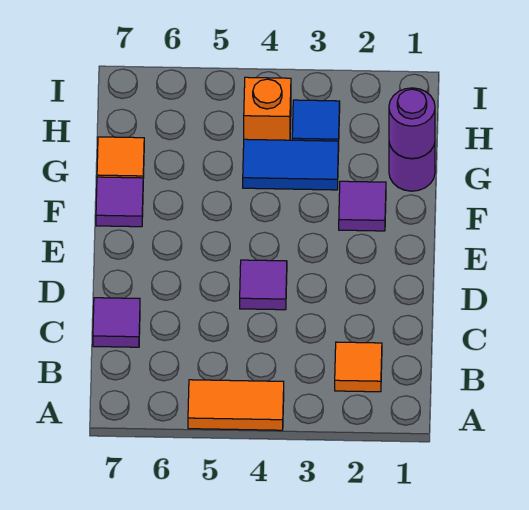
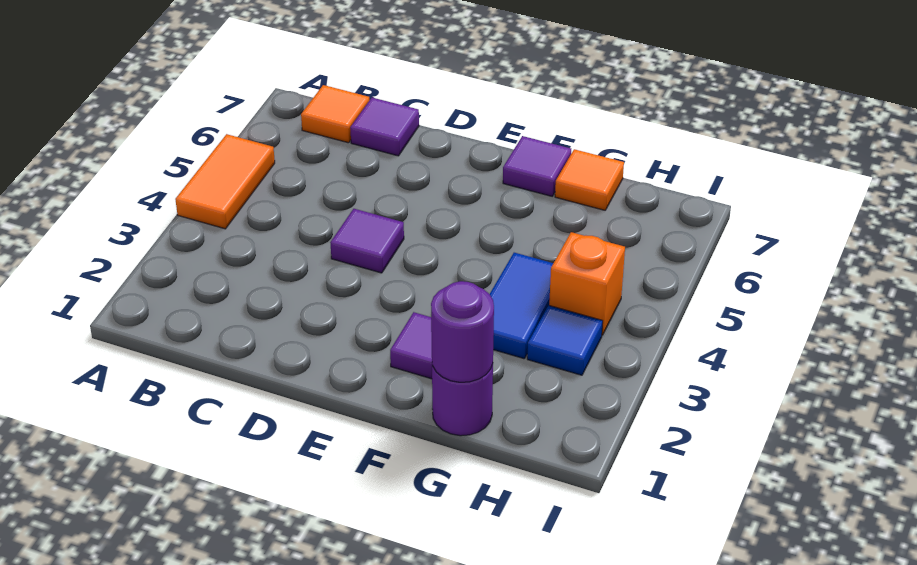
orange 1x1 tile [335,342,382,392] -> orange 1x1 tile moved to [301,85,369,143]

